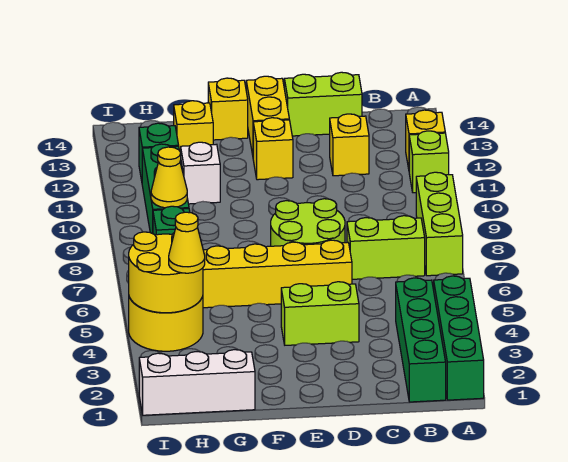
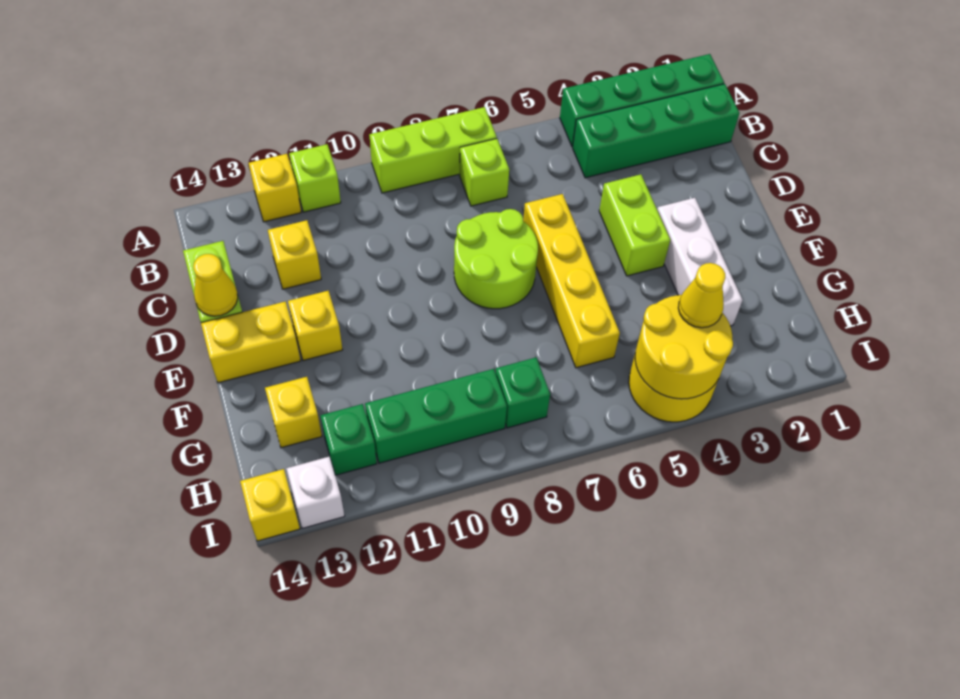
lime 1x2 brick [347,216,425,279] -> lime 1x1 brick [459,139,509,206]
yellow 1x1 brick [208,78,248,140] -> yellow 1x1 brick moved to [240,469,300,541]
white 1x3 brick [139,350,255,415] -> white 1x3 brick moved to [657,198,743,326]
white 1x1 brick [181,142,220,204] -> white 1x1 brick moved to [286,457,345,528]
yellow 1x1 cone [151,147,187,208] -> yellow 1x1 cone moved to [193,254,238,316]

